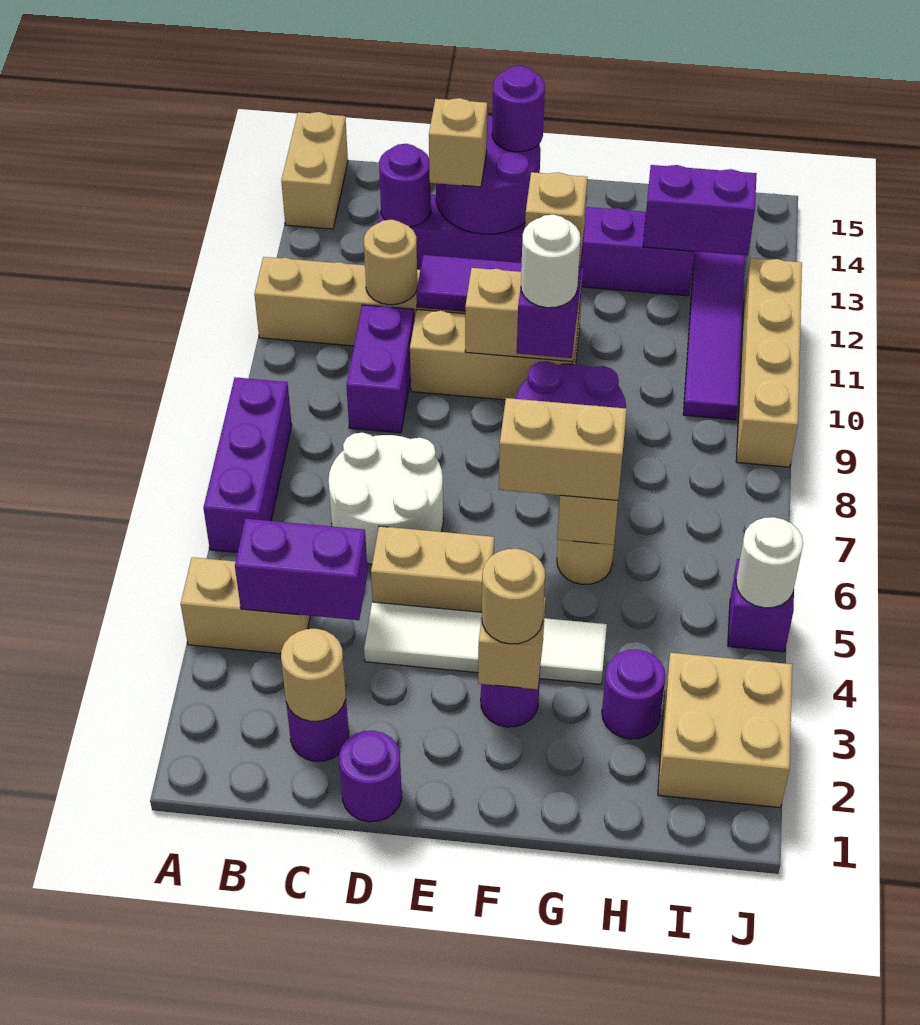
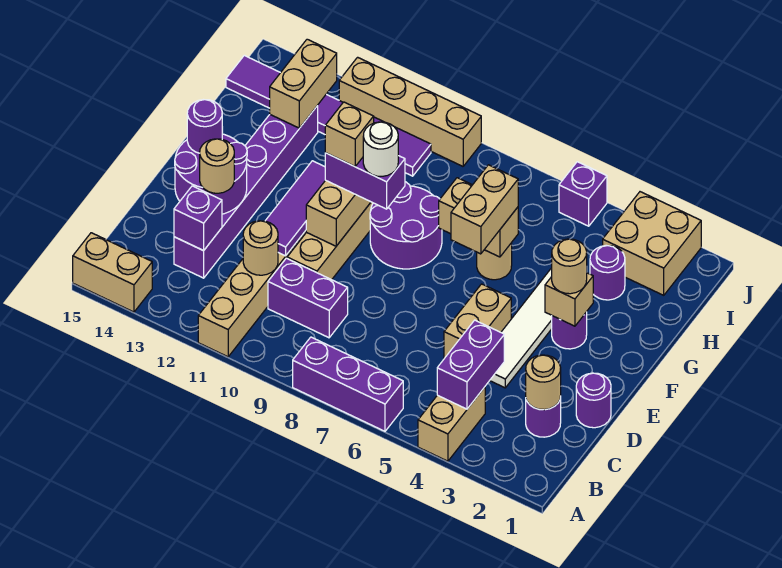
white 2x2 round brick [328,433,443,564] -> none
purple 1x1 round brick [379,144,431,227] -> purple 1x1 brick [174,186,222,251]
tan 1x1 brick [429,98,487,187] -> tan 1x1 round brick [200,139,234,193]
purple 1x2 brick [643,165,757,256] -> tan 1x2 brick [270,39,337,128]
white 1x1 round brick [736,517,803,608] -> none

